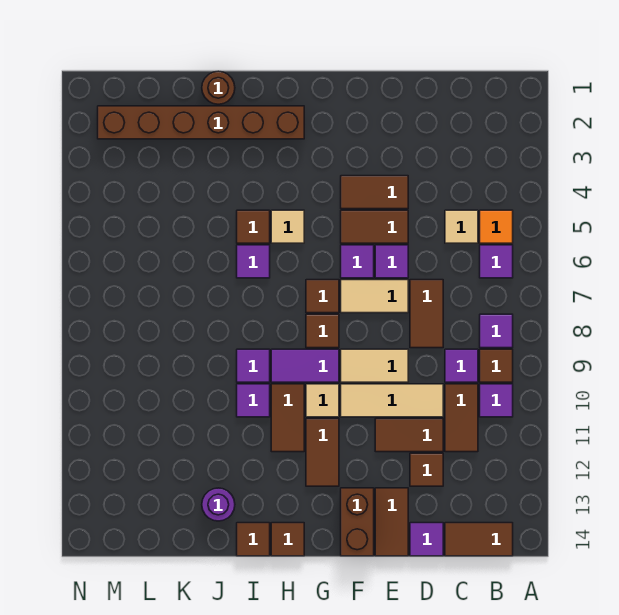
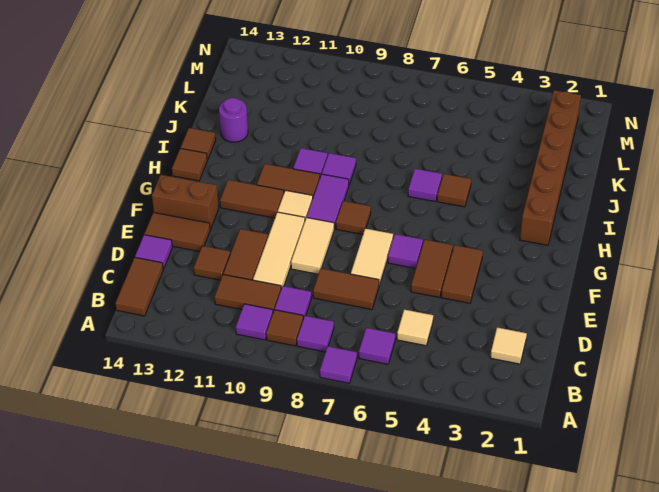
orange 1x1 tile [480,210,513,243] -> none
purple 1x1 tile [375,245,408,278] -> purple 1x1 tile moved to [320,346,357,383]
brown 1x1 tile [306,280,339,313] -> none
tan 1x1 tile [271,210,304,243] -> tan 1x1 tile moved to [490,328,527,364]
brown 1x1 round brick [202,71,235,104] -> none

